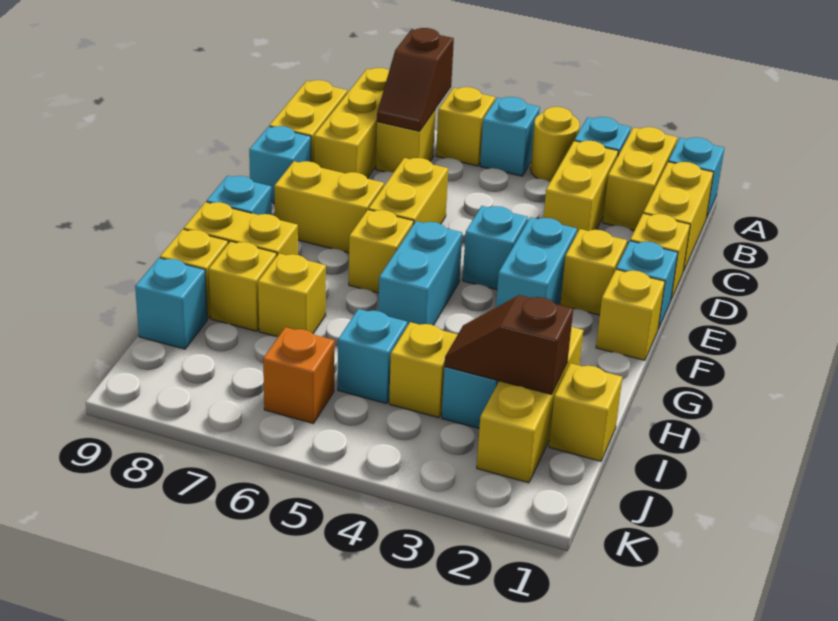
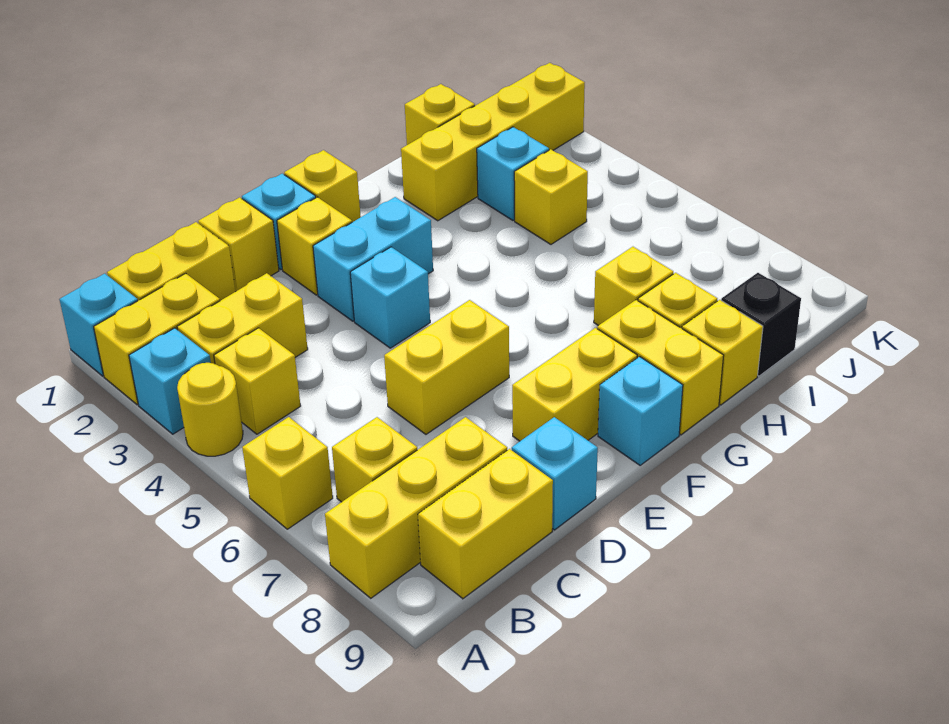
cyan 1x1 brick [480,97,540,176] -> none
brown 1x2 slope [377,28,454,131] -> none
yellow 1x2 brick [274,161,384,253] -> yellow 1x2 brick turned to [512,328,637,441]
cyan 1x2 brick [378,221,462,326] -> none
yellow 1x1 brick [349,210,414,293] -> yellow 1x1 brick moved to [214,328,301,434]
yellow 1x3 brick [477,327,583,483] -> yellow 1x4 brick [401,63,585,221]
brown 1x2 slope [445,295,573,394] -> none
cyan 1x1 brick [338,309,407,404] -> none
cyan 1x1 brick [135,258,207,349] -> black 1x1 brick [721,273,801,376]
orange 1x1 brick [263,327,335,423] -> none

